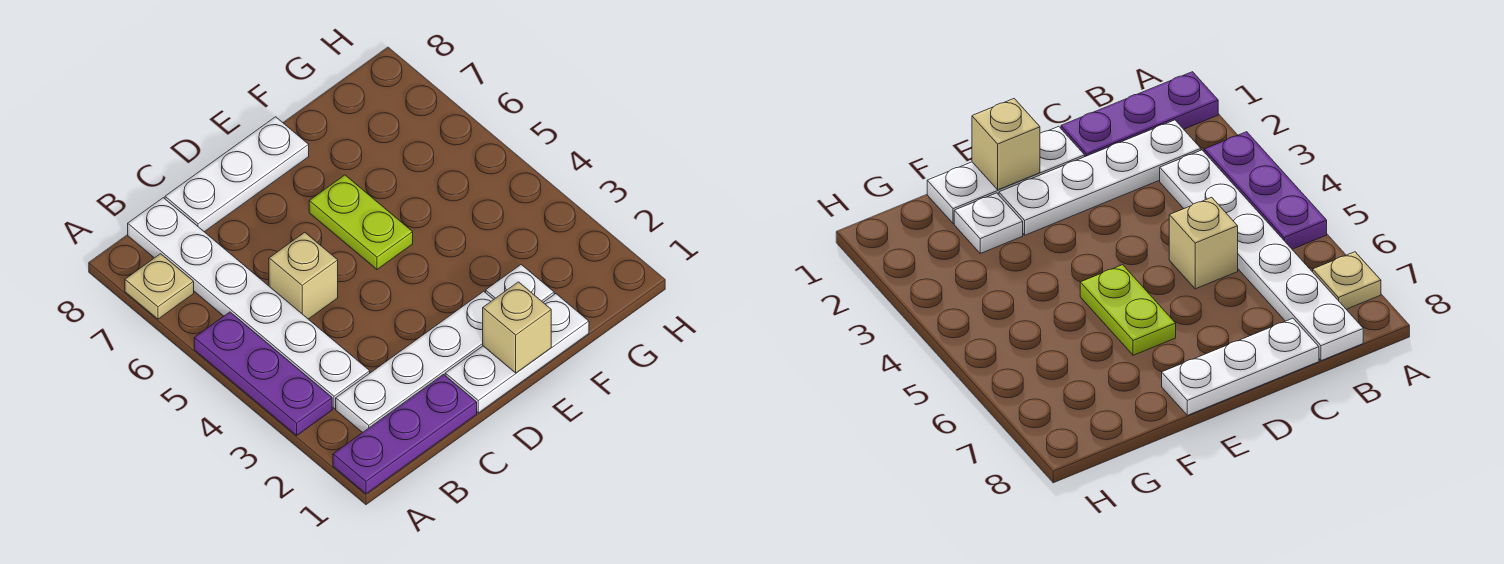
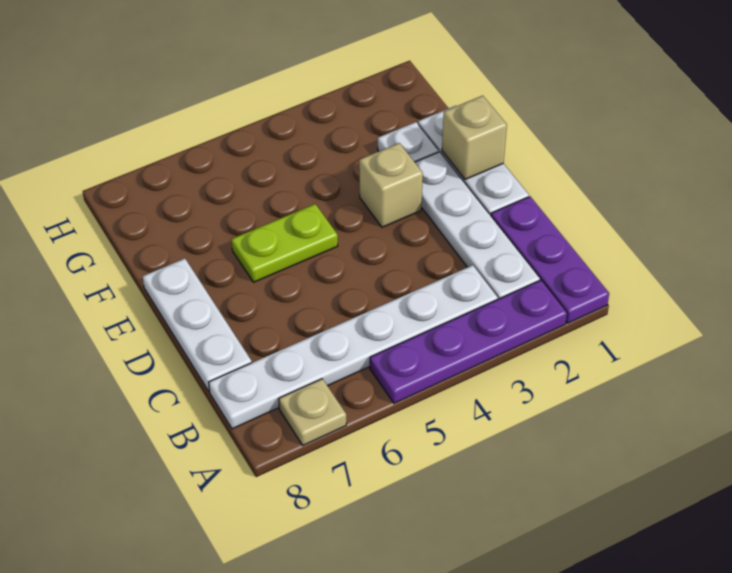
purple 1x3 plate [194,312,332,435] -> purple 1x4 plate [370,280,567,403]
tan 1x1 brick [269,232,338,319] -> tan 1x1 brick moved to [359,143,423,227]

